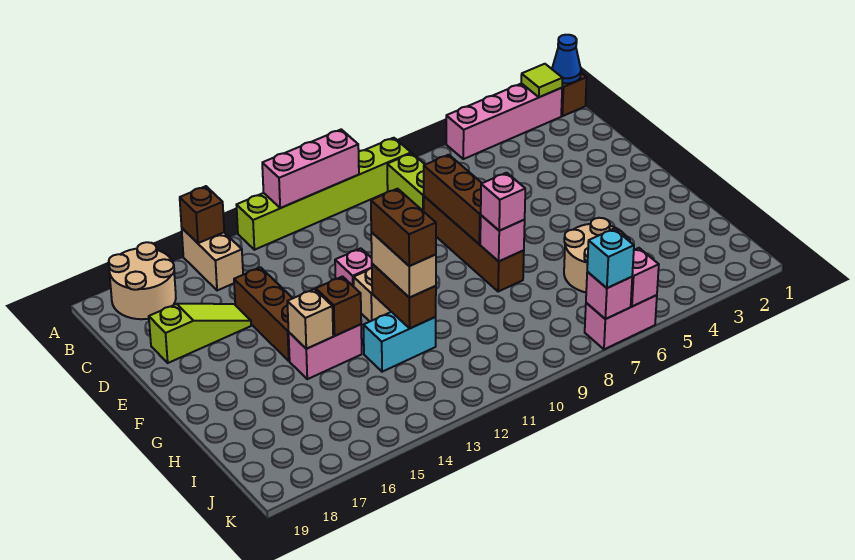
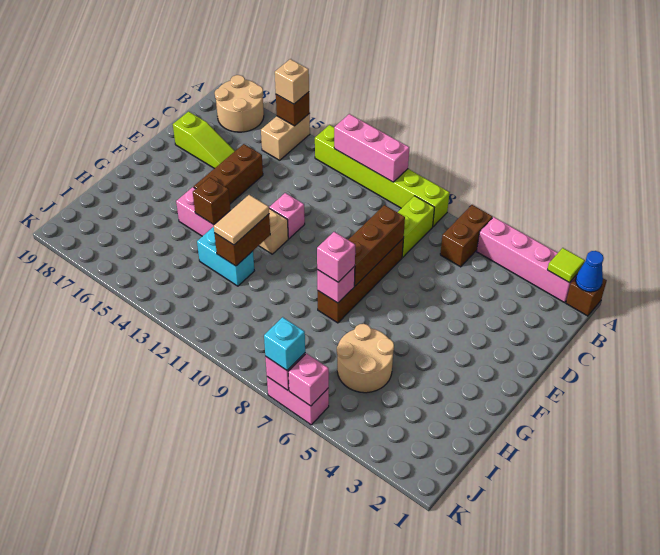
tan 1x2 brick [371,232,436,298] -> tan 1x2 tile [214,195,269,245]
brown 1x2 brick [371,189,436,266] -> brown 1x2 brick moved to [440,205,492,267]
tan 1x1 brick [287,289,333,349] -> tan 1x1 brick moved to [275,59,309,104]

